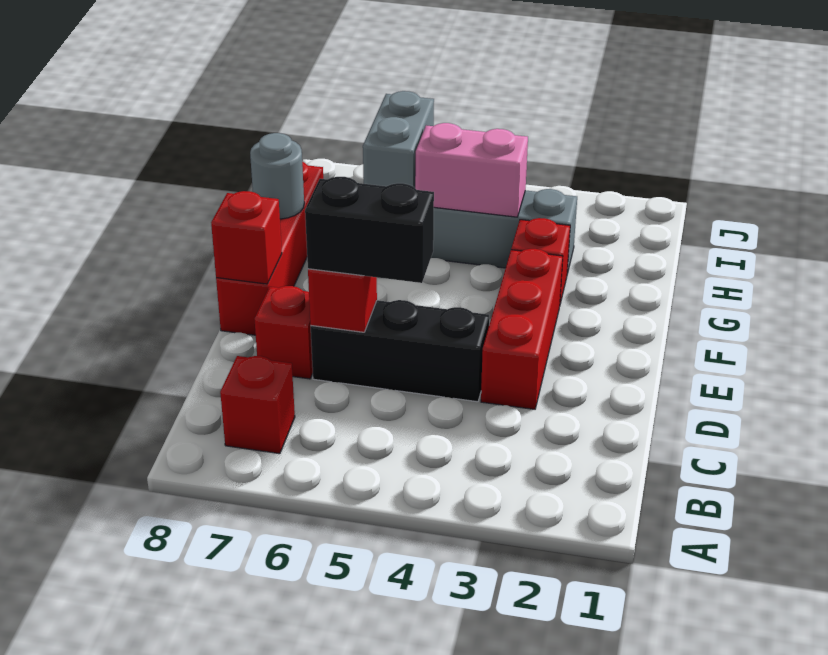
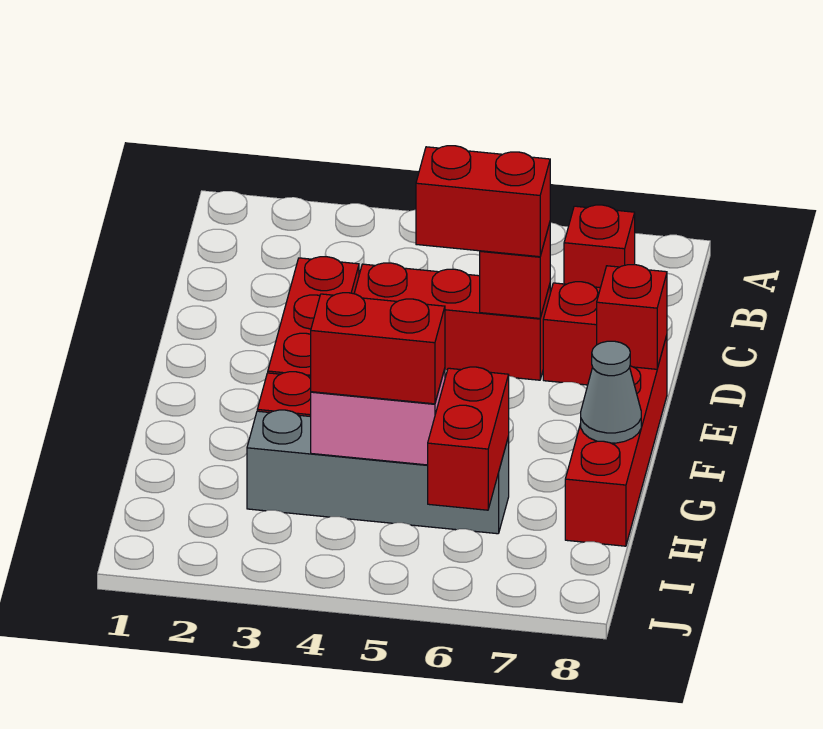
black 1x3 brick [311,300,489,402] -> red 1x3 brick [354,263,550,380]
black 1x2 brick [305,177,434,283] -> red 1x2 brick [416,146,550,257]
grey 1x1 round brick [250,133,304,219] -> grey 1x1 cone [581,341,641,443]
none -> red 1x2 brick [311,293,445,404]
grey 1x2 brick [363,91,434,188] -> red 1x2 brick [428,367,509,510]

